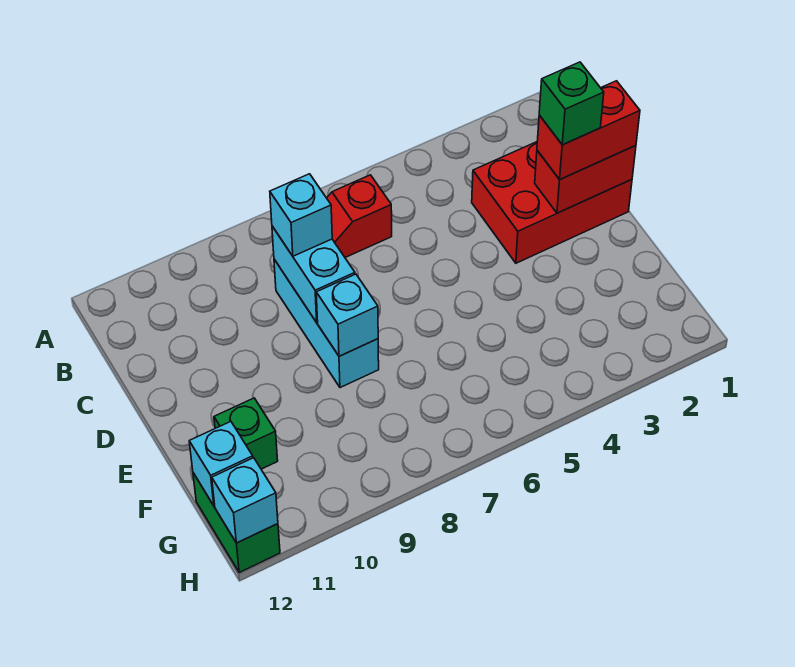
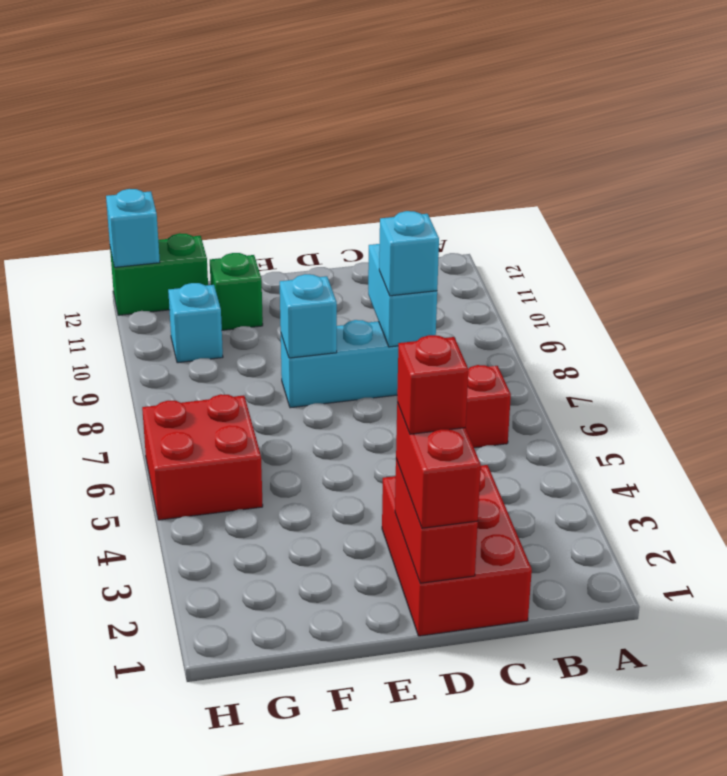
cyan 1x2 brick [272,226,355,322] -> cyan 1x2 brick turned to [368,244,437,347]
green 1x1 brick [539,62,604,145] -> red 1x1 brick [397,335,468,434]
none -> red 2x2 brick [142,394,263,520]
cyan 1x1 brick [189,421,253,506] -> cyan 1x1 brick moved to [168,283,223,363]

